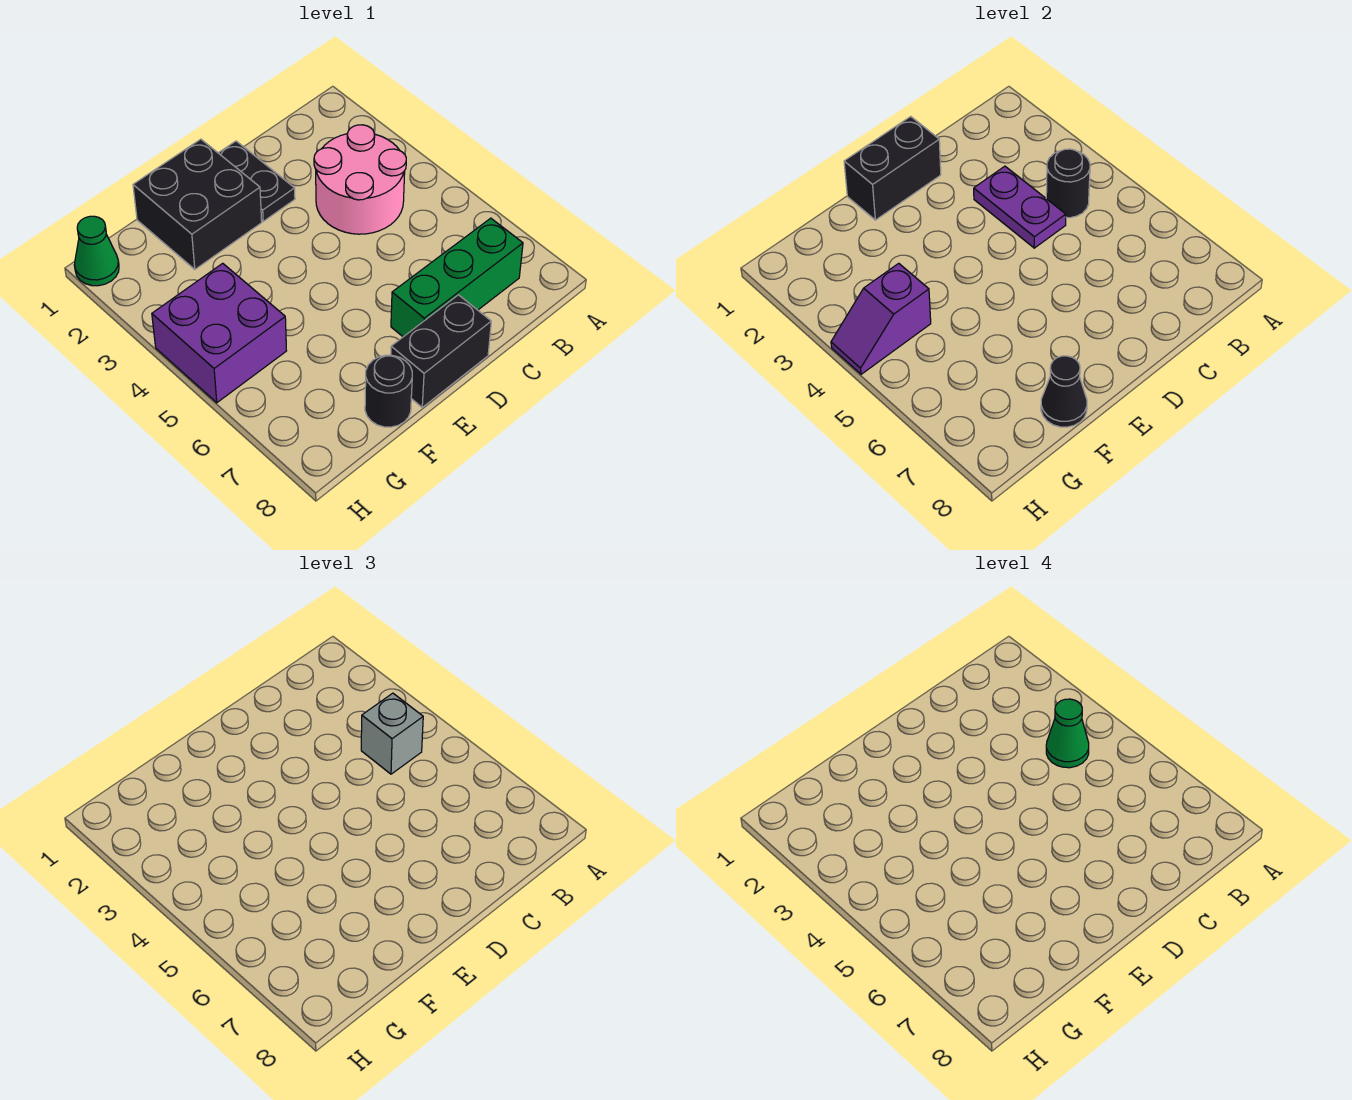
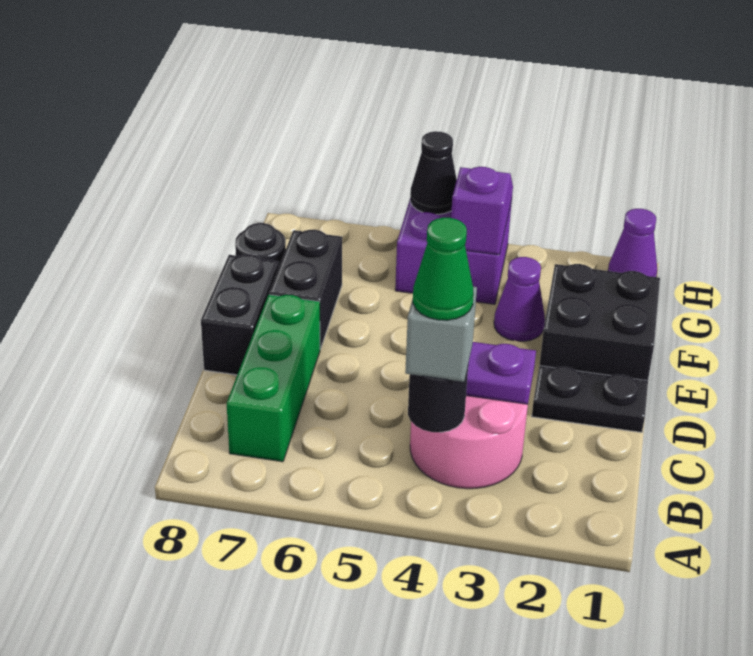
black 1x2 brick [844,117,941,220] -> black 1x2 brick moved to [269,230,342,349]
none -> purple 1x1 cone [494,257,545,341]
black 1x1 cone [1041,356,1087,427] -> black 1x1 cone moved to [410,131,457,214]
green 1x1 cone [74,216,119,286] -> purple 1x1 cone [608,209,657,277]

